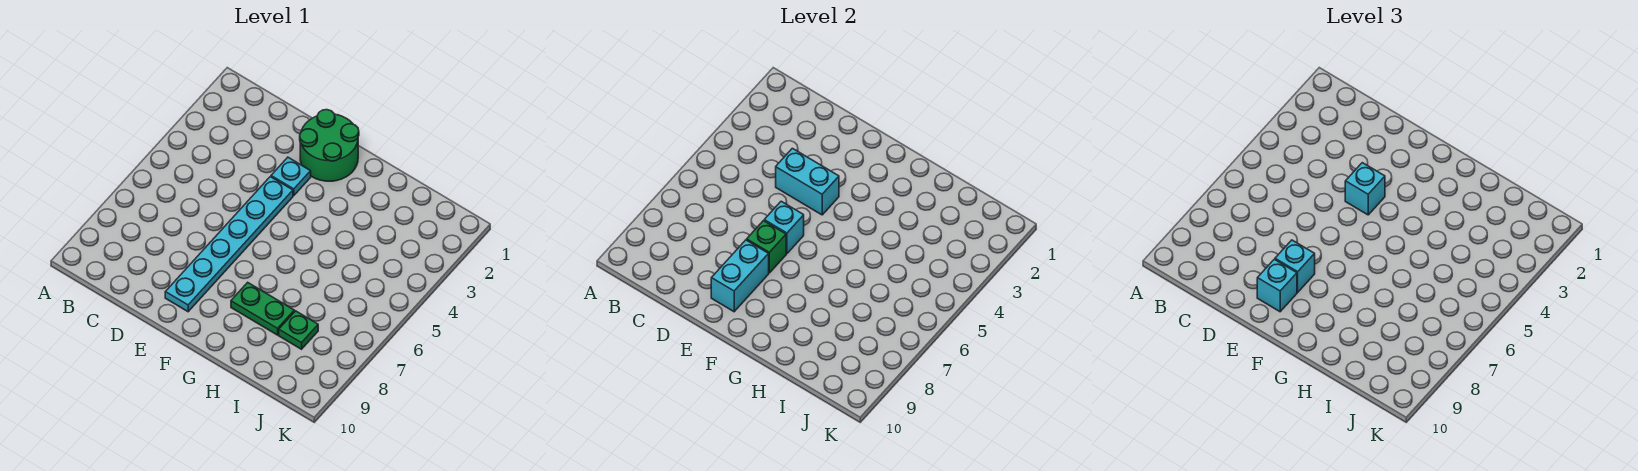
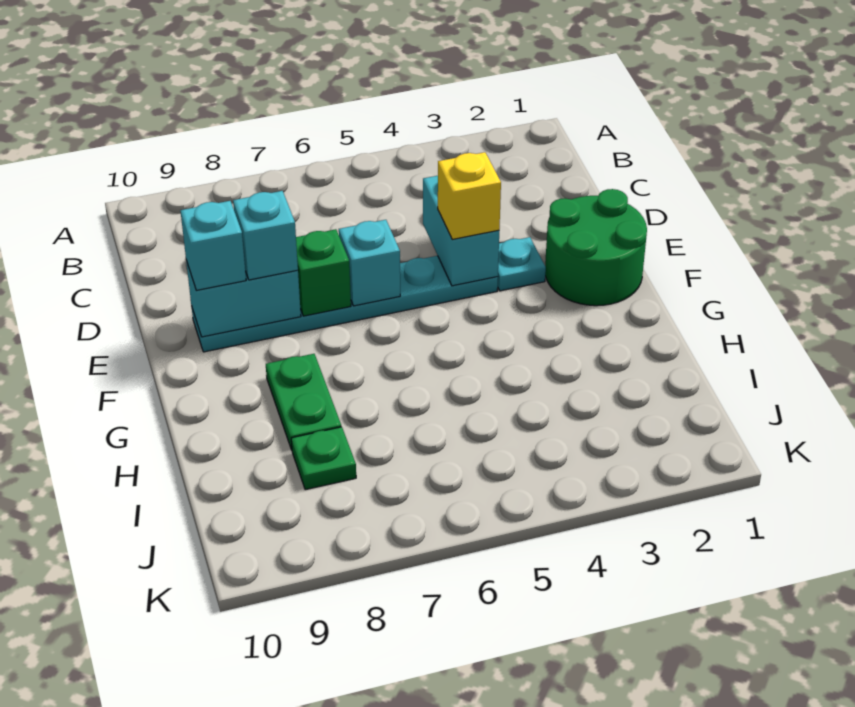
cyan 1x1 brick [1345,163,1385,215] -> yellow 1x1 brick [438,152,501,239]

